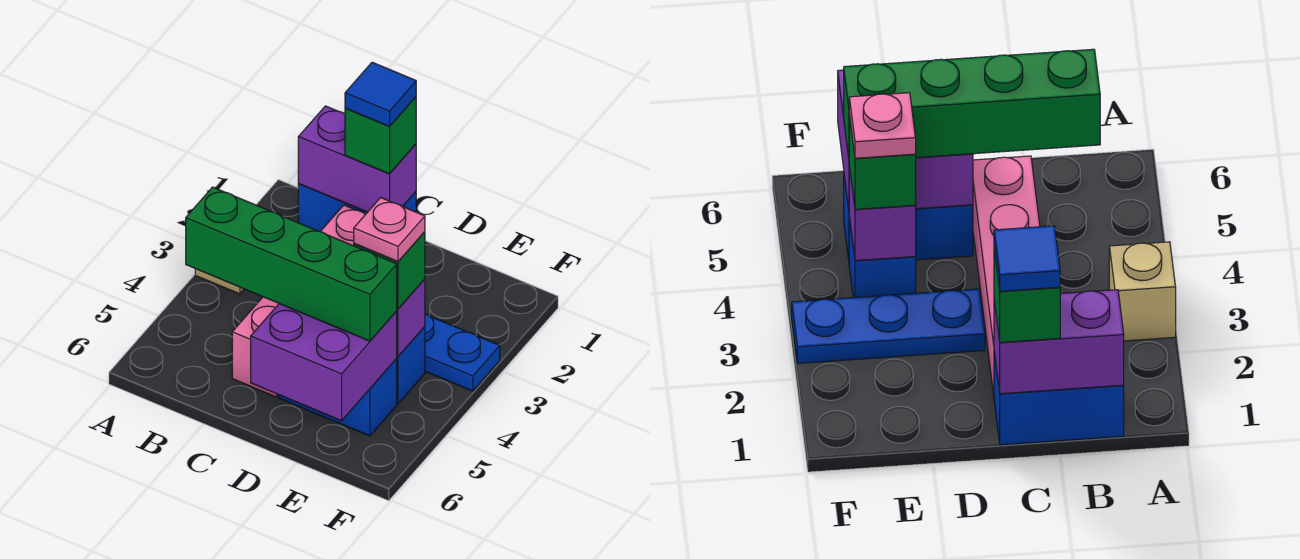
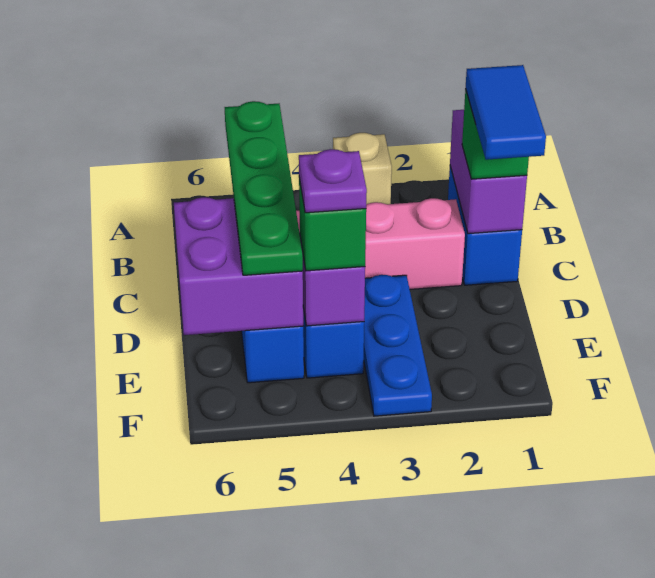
green 1x4 brick [186,187,397,341] -> green 1x4 plate [225,101,303,275]
blue 1x1 tile [345,62,416,126] -> blue 1x2 tile [466,65,546,160]
pink 1x1 plate [354,198,425,262] -> purple 1x1 plate [299,149,367,213]

